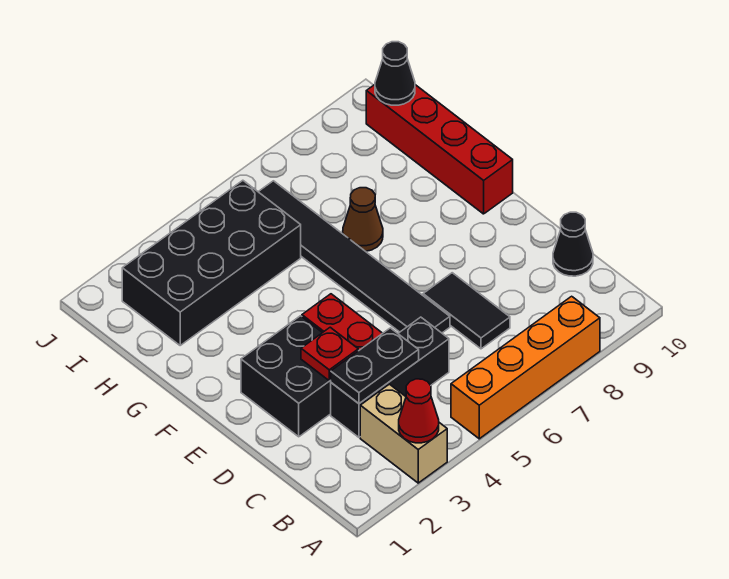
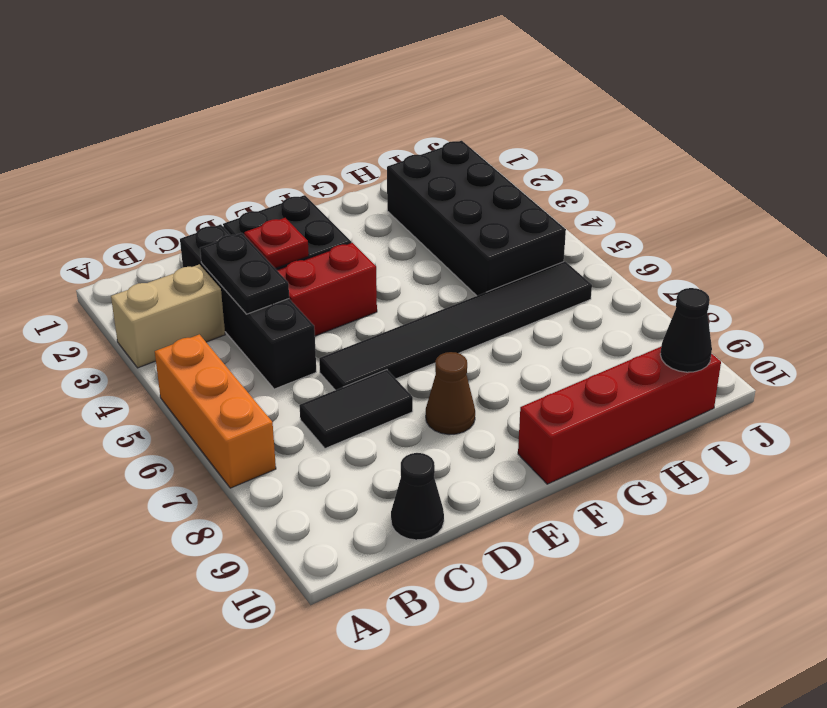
red 1x1 cone [399,379,439,443] -> none
orange 1x4 brick [451,296,600,439] -> orange 1x3 brick [155,334,276,488]
black 1x3 brick [331,317,449,437] -> black 1x4 brick [180,224,316,389]
brown 1x1 cone [343,188,383,251] -> brown 1x1 cone moved to [426,352,475,435]

